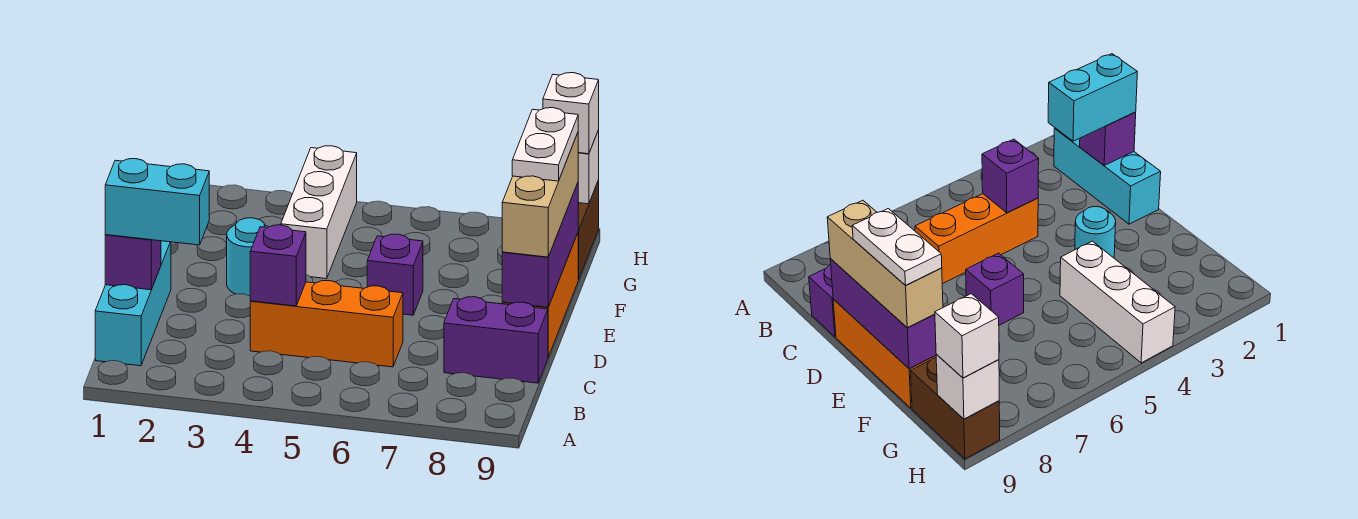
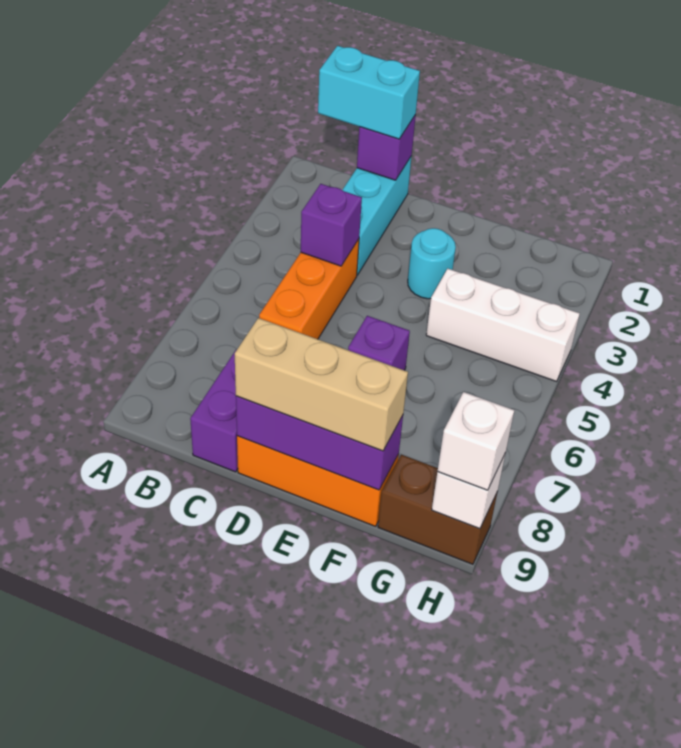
cyan 1x3 brick [95,241,171,366] -> cyan 1x3 brick turned to [343,156,412,275]
cyan 1x2 brick [105,159,209,245] -> cyan 1x2 brick turned to [318,46,420,139]
white 1x2 plate [512,108,578,181] -> none

